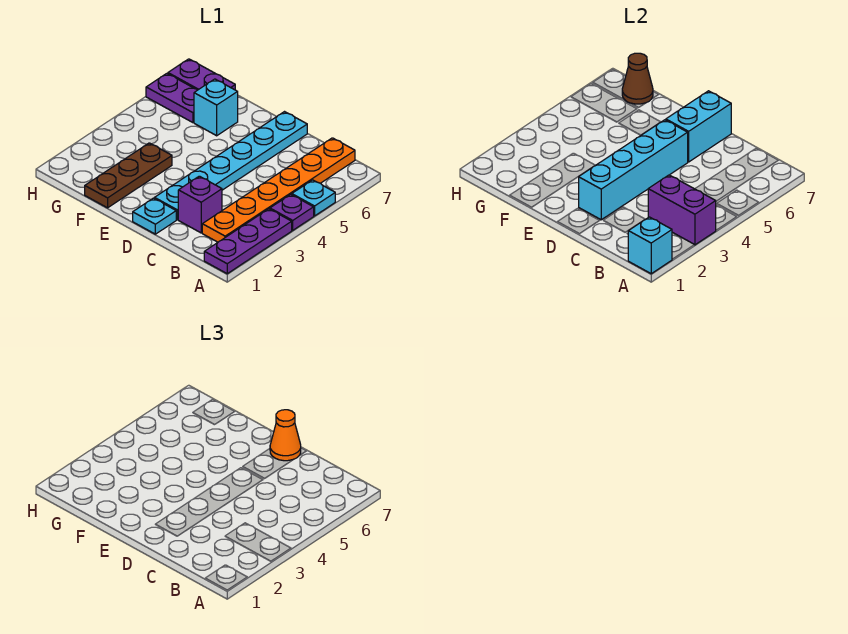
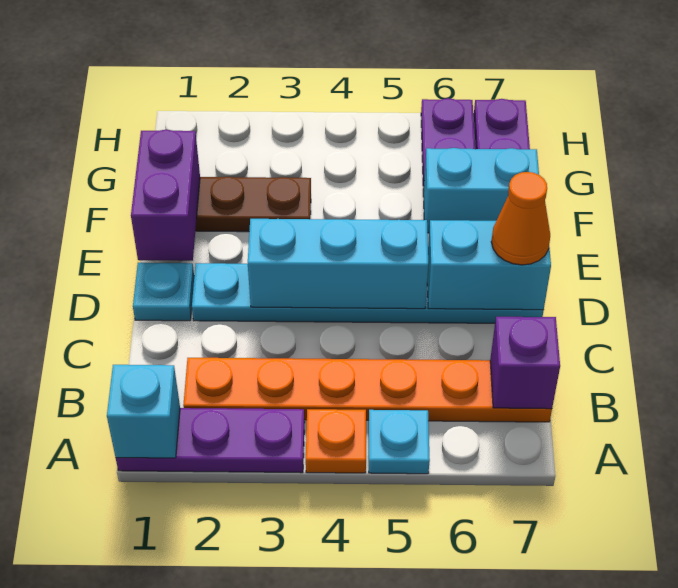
purple 1x2 brick [648,175,716,245] -> purple 1x2 brick moved to [131,130,200,261]
purple 1x1 plate [270,194,314,230] -> orange 1x1 plate [306,409,366,473]
purple 1x1 brick [178,176,222,233] -> purple 1x1 brick moved to [490,317,560,409]
cyan 1x4 brick [579,120,688,220] -> cyan 1x3 brick [248,219,428,309]
cyan 1x1 brick [194,79,238,136] -> cyan 1x2 brick [423,148,539,233]
brown 1x1 cone [622,53,653,104] -> none

